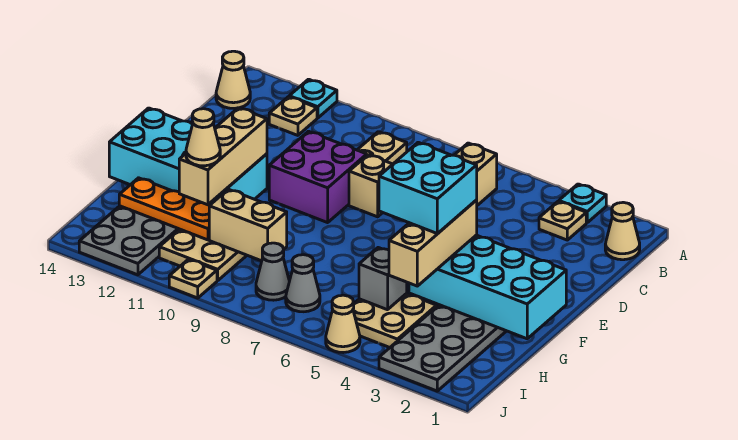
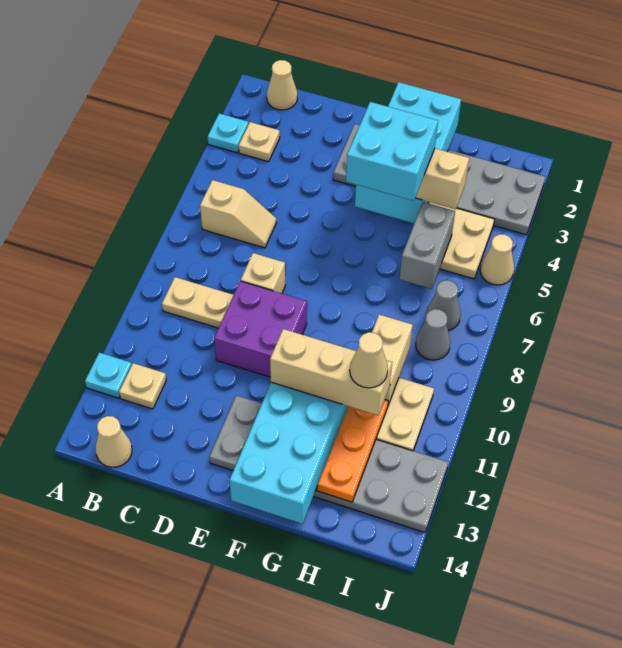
grey 1x1 brick [359,248,407,310] -> grey 1x2 brick [400,202,455,289]
tan 1x1 plate [169,259,217,298] -> none

